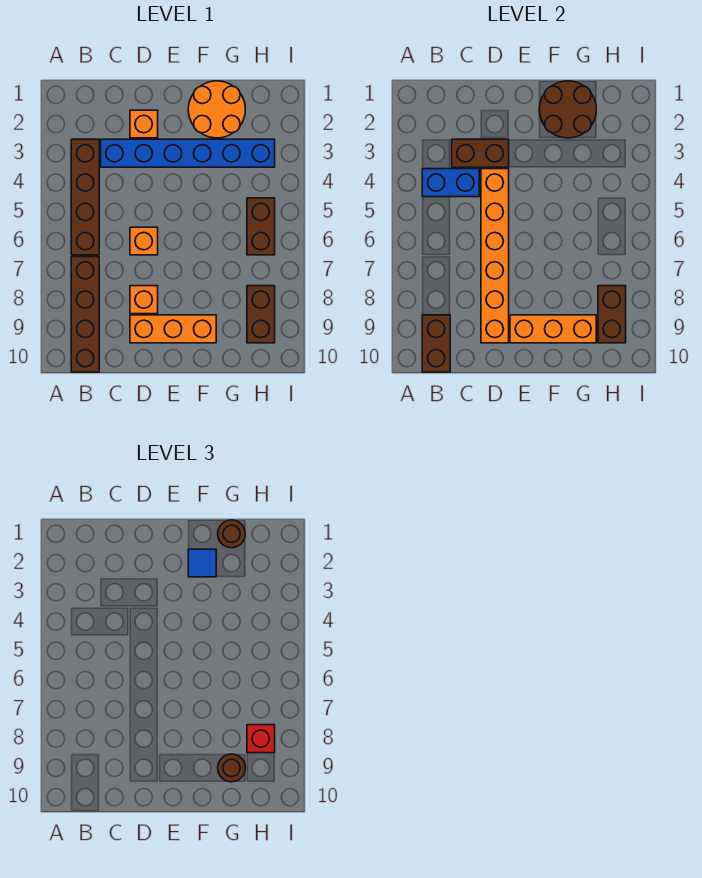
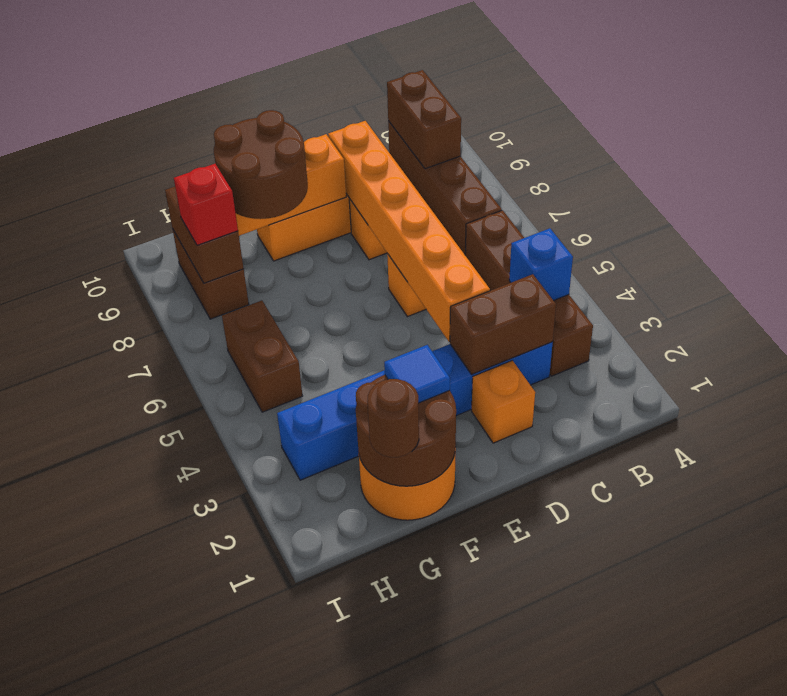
blue 1x2 brick [422,169,479,197] -> blue 1x1 brick [509,228,573,301]
brown 1x1 round brick [218,754,245,782] -> brown 2x2 round brick [214,110,308,219]

